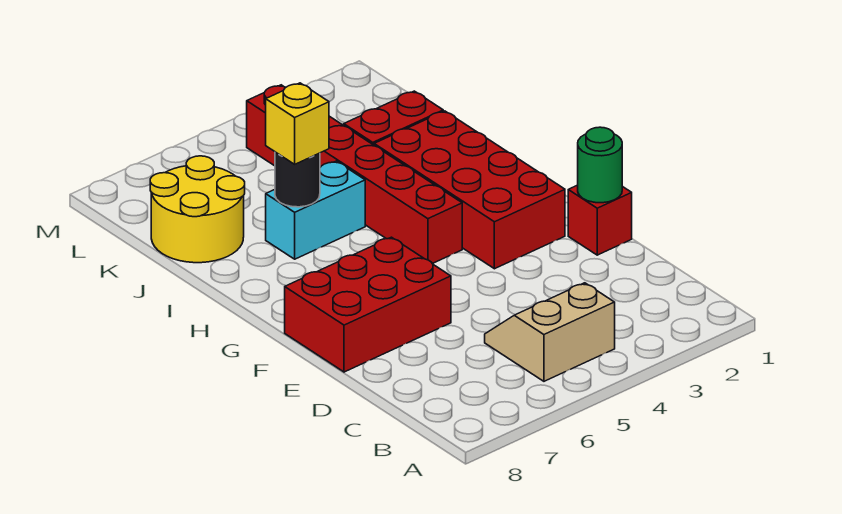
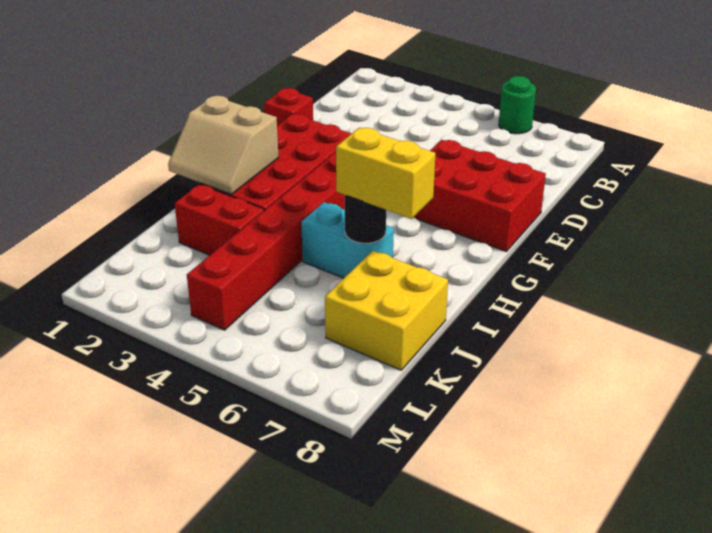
tan 2x2 slope [485,283,615,381] -> tan 2x2 slope moved to [168,96,279,195]
green 1x1 round brick [578,127,622,203] -> green 1x1 round brick moved to [499,76,536,134]
yellow 1x1 brick [266,83,329,164] -> yellow 1x2 brick [336,128,435,219]
yellow 2x2 round brick [150,156,245,263] -> yellow 2x2 brick [325,251,448,370]

